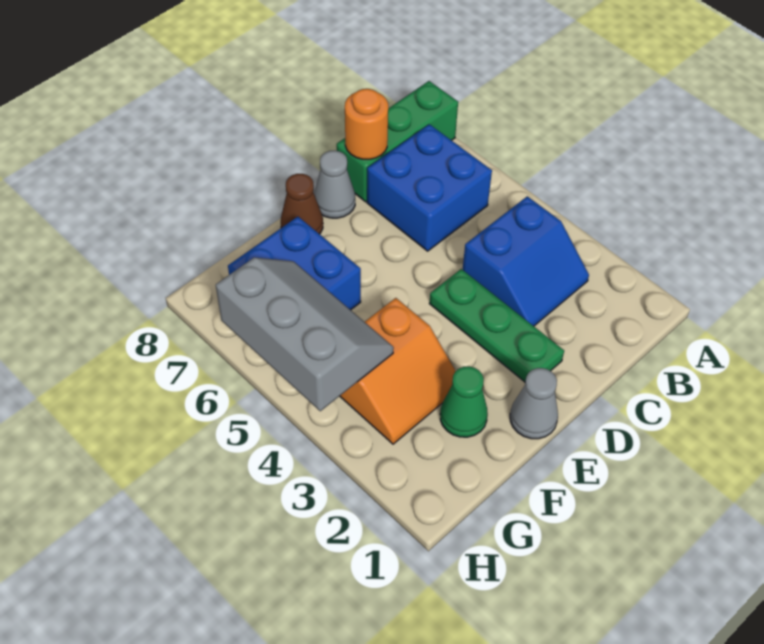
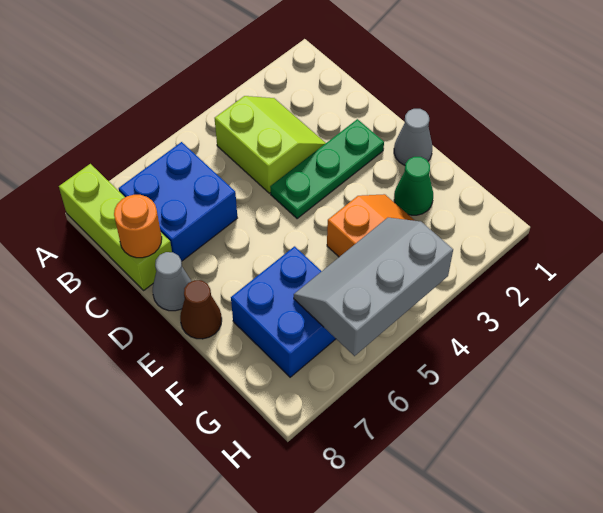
green 1x3 brick [337,81,458,202] -> lime 1x3 brick [59,164,172,290]
blue 2x2 slope [463,196,589,326] -> lime 2x2 slope [215,96,326,193]

